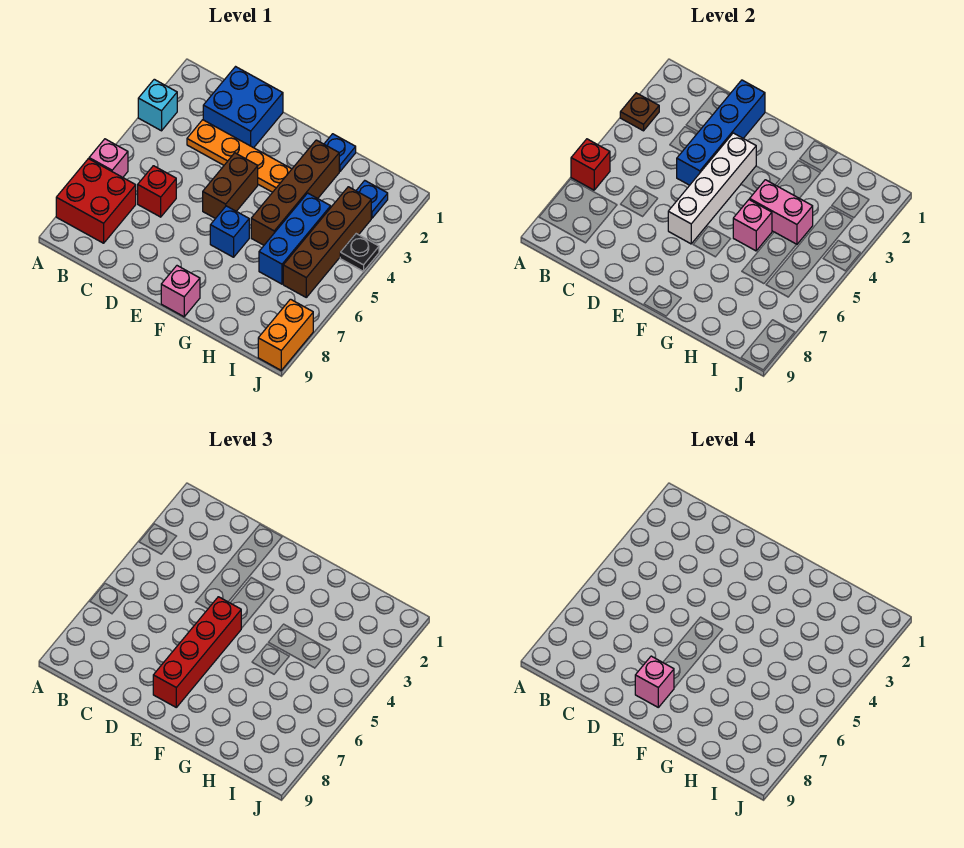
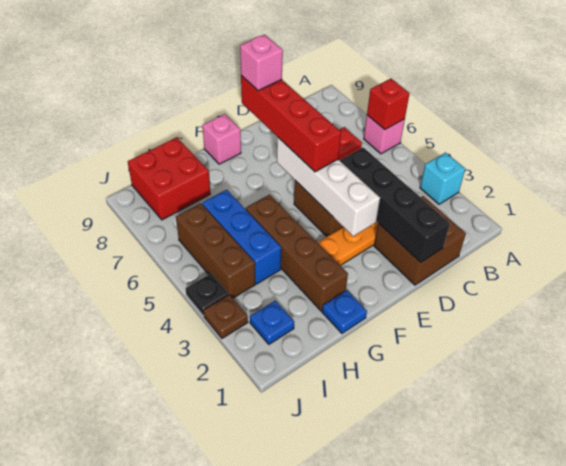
brown 1x1 plate [620,93,659,131] -> brown 1x1 plate moved to [204,295,248,338]
red 2x2 brick [56,159,136,243] -> red 2x2 brick moved to [128,137,210,220]
blue 2x2 brick [203,67,283,148] -> brown 2x2 brick [374,196,466,285]
blue 1x4 brick [677,80,765,185] -> black 1x4 brick [340,147,450,262]
blue 1x1 brick [210,206,249,257] -> none
pink 1x2 brick [750,180,813,245] -> none
pink 1x1 brick [733,200,772,251] -> none
brown 1x4 brick [283,187,371,297] -> brown 1x3 brick [176,203,255,298]
orange 1x2 brick [258,299,313,370] -> none

